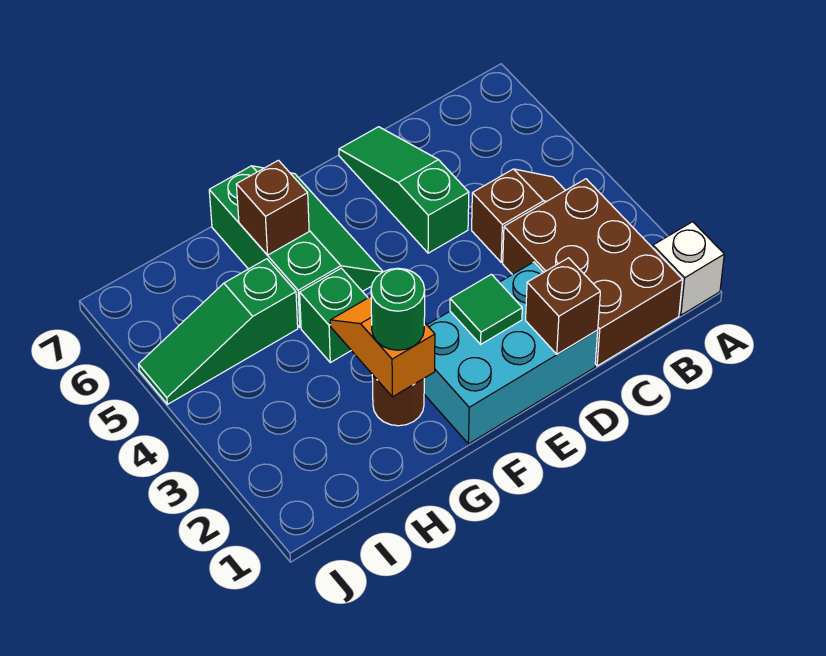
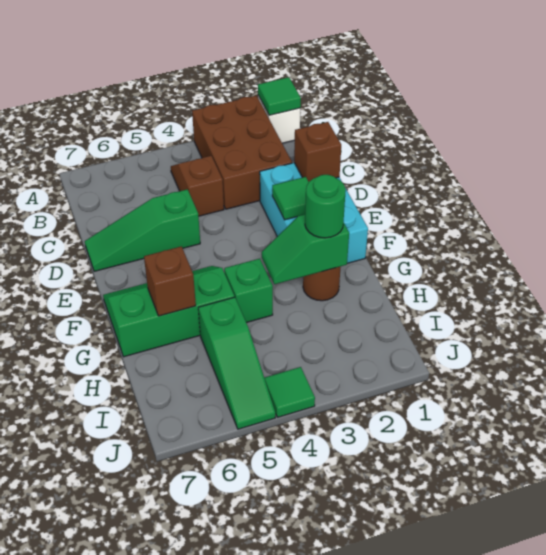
none -> green 1x1 tile [258,77,301,115]
brown 2x3 brick [503,179,683,366] -> brown 2x3 brick turned to [192,96,292,209]
orange 1x2 slope [330,297,435,397] -> green 1x2 slope [262,214,349,284]
none -> green 1x1 tile [264,367,315,417]

